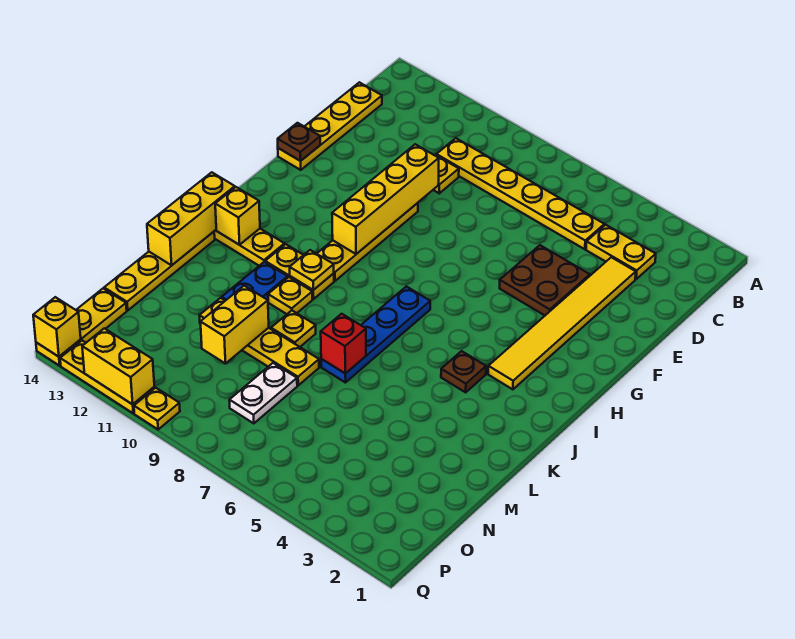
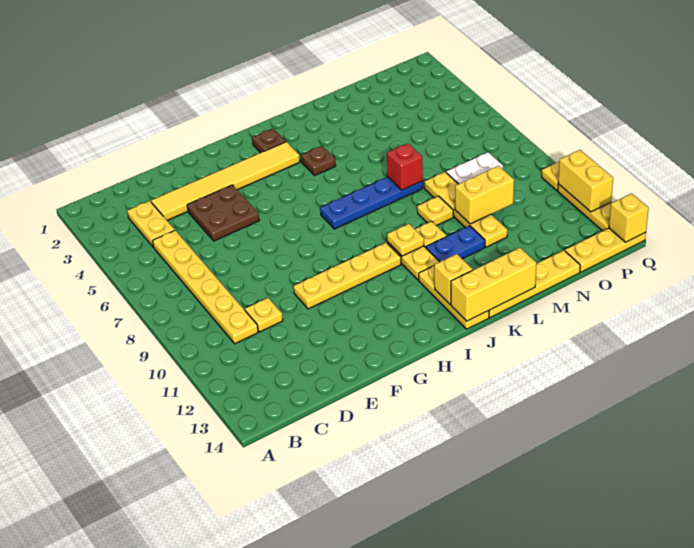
yellow 1x4 plate [278,82,382,170] -> none
yellow 1x4 brick [332,144,439,254] -> none
brown 1x1 plate [278,123,320,161] -> brown 1x1 plate moved to [252,129,286,153]

